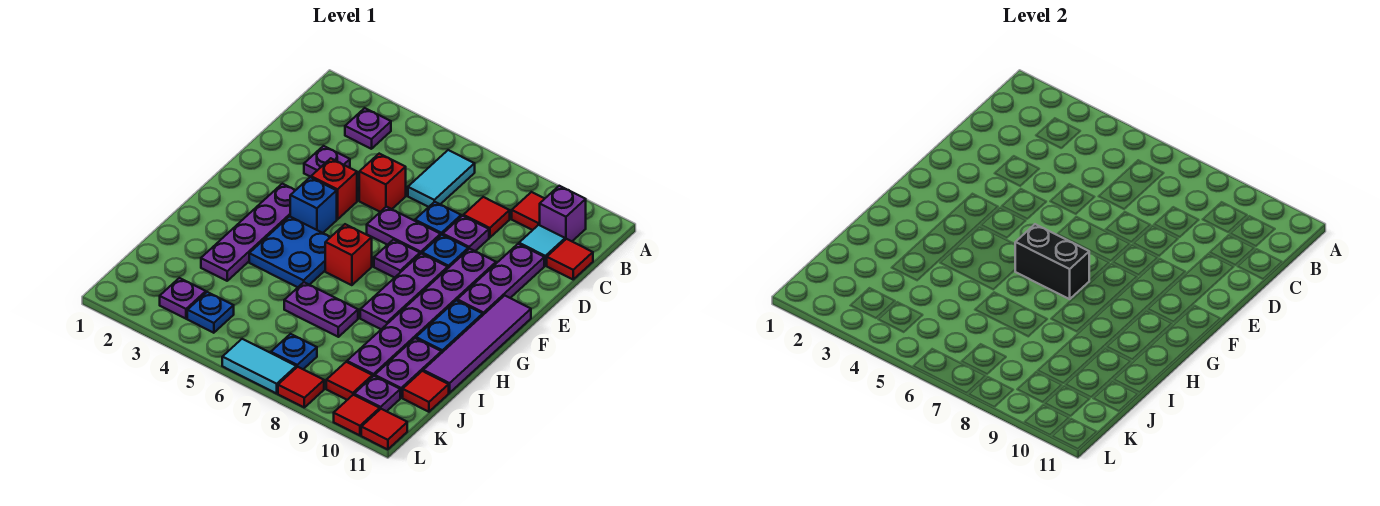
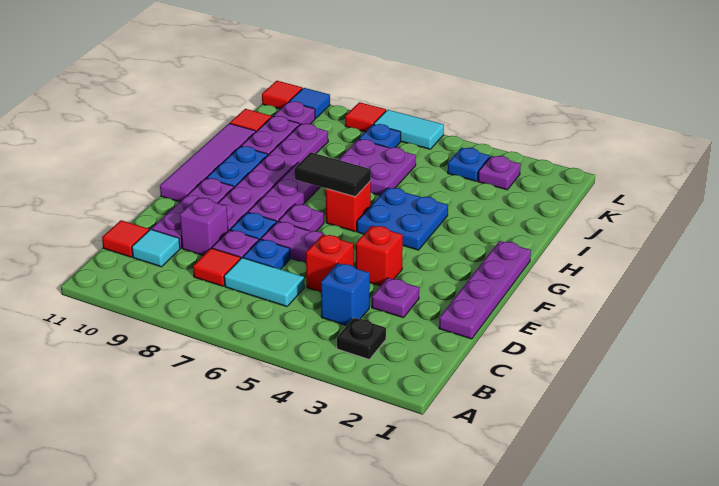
purple 1x1 plate [345,108,391,149] -> black 1x1 plate [337,318,386,359]
cyan 1x2 tile [408,150,475,207] -> cyan 1x2 tile turned to [224,258,304,307]
red 1x1 tile [512,192,545,230] -> none
purple 1x1 brick [540,186,586,241] -> purple 1x1 brick moved to [180,197,228,255]
purple 1x4 plate [201,184,295,281] -> purple 1x4 plate moved to [439,241,531,339]
blue 1x1 brick [290,177,337,233] -> blue 1x1 brick moved to [321,263,370,326]
black 1x2 brick [1015,224,1089,299] -> black 1x2 tile [295,152,371,197]
purple 1x2 plate [284,282,358,337] -> purple 2x2 plate [338,139,416,195]
red 1x1 tile [326,362,372,400] -> none
red 1x1 tile [334,395,380,435] -> blue 1x1 tile [289,88,330,119]

